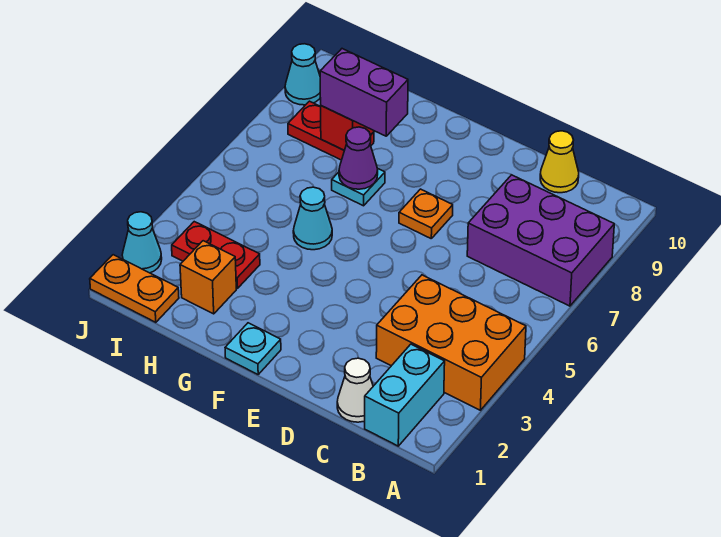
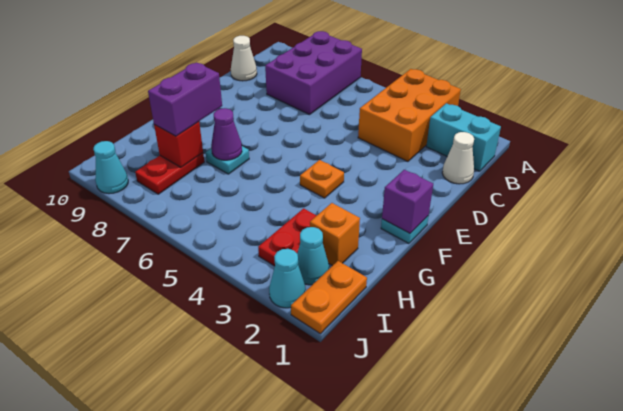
yellow 1x1 cone [540,131,579,193] -> white 1x1 cone [231,36,257,81]
orange 1x1 plate [399,189,453,238] -> orange 1x1 plate moved to [300,160,344,198]
none -> purple 1x1 brick [382,170,433,233]
cyan 1x1 cone [293,187,332,250] -> cyan 1x1 cone moved to [297,227,329,285]

